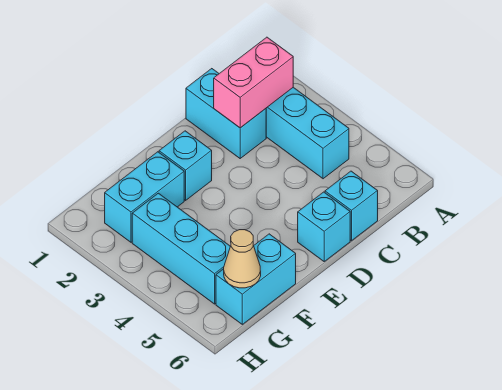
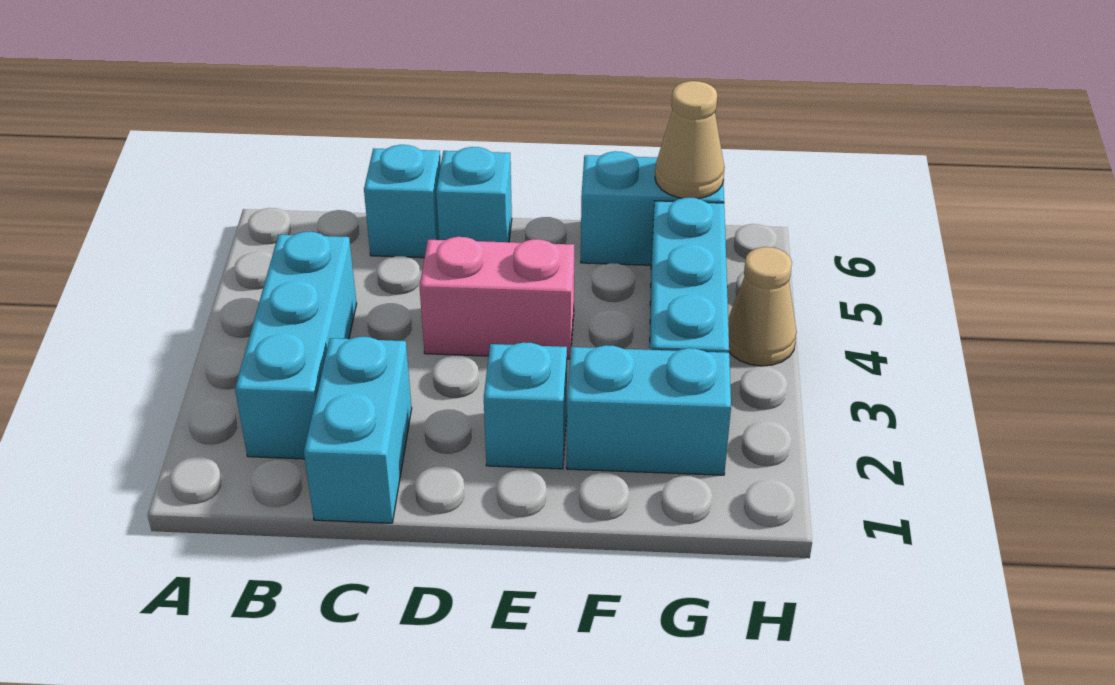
pink 1x2 brick [214,37,293,128] -> pink 1x2 brick moved to [419,237,574,359]
none -> tan 1x1 cone [728,247,797,366]

